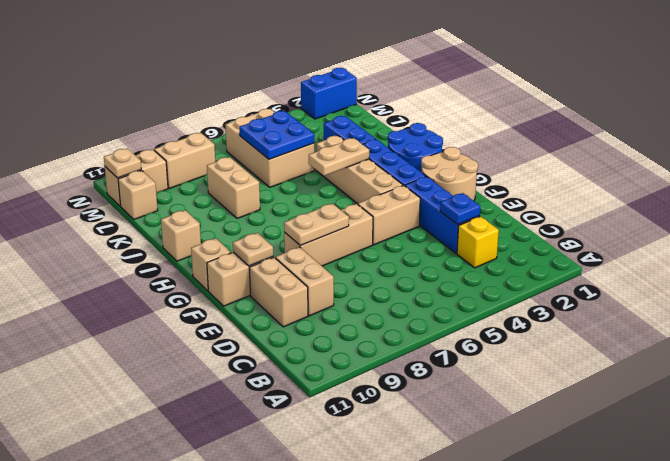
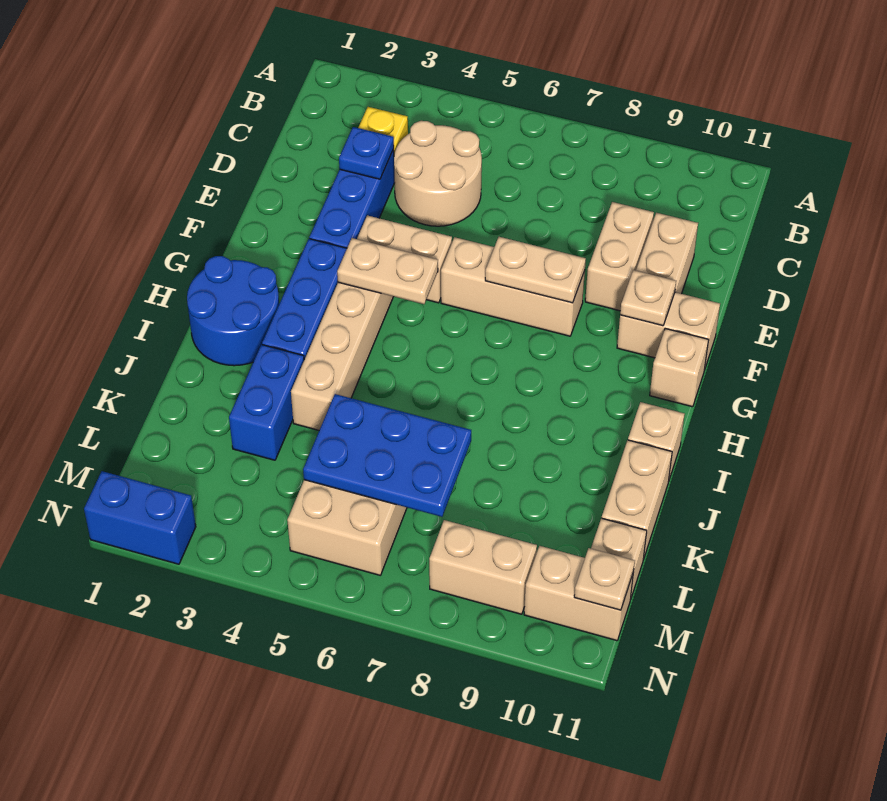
tan 2x2 round brick [421,147,478,201] -> tan 2x2 round brick moved to [394,121,482,226]
tan 1x2 plate [309,138,369,176] -> tan 1x2 plate moved to [337,238,438,304]
tan 1x2 brick [207,157,260,219] -> tan 1x2 brick moved to [602,440,672,559]
blue 2x2 plate [240,111,314,159] -> blue 2x3 plate [303,394,471,517]

